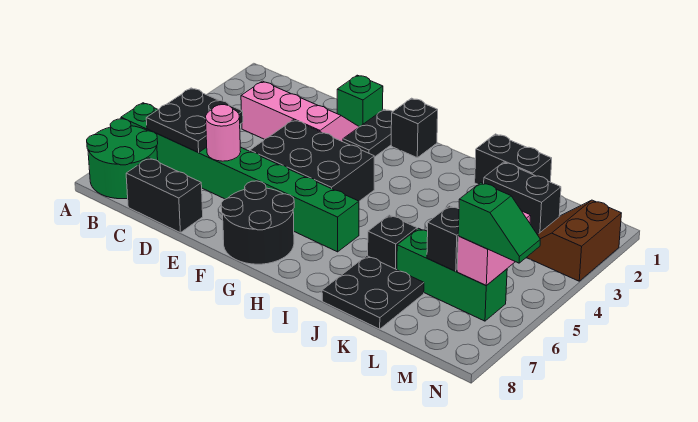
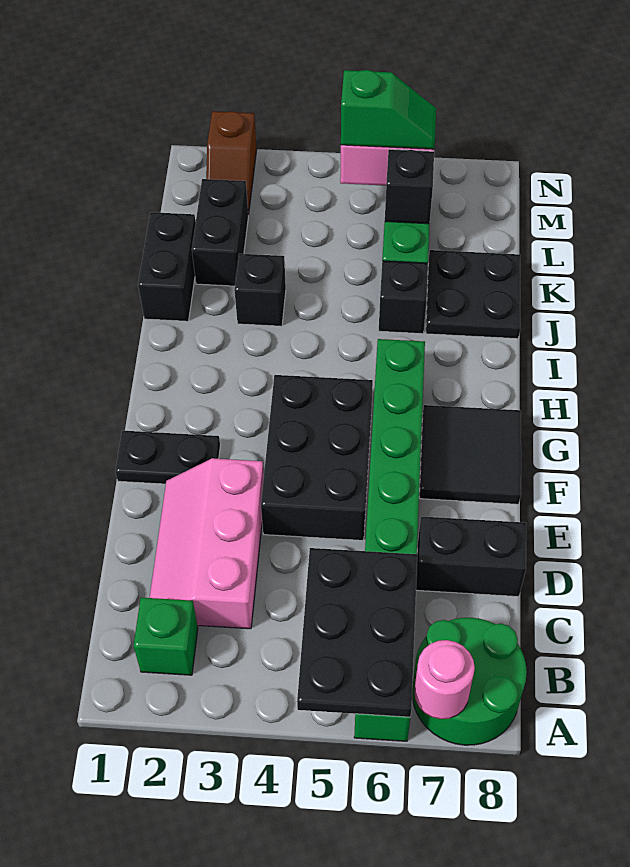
black 2x2 plate [146,88,243,153] -> black 2x3 plate [297,548,417,717]
black 1x2 brick [126,158,203,233] -> black 1x2 brick turned to [416,516,526,597]
pink 1x1 round brick [206,105,241,161] -> pink 1x1 round brick moved to [414,640,475,719]
green 1x1 brick [337,75,383,127] -> green 1x1 brick moved to [134,597,198,675]
black 2x2 round brick [221,181,294,264] -> black 2x2 tile [419,405,521,504]
black 1x1 brick [391,98,438,158] -> black 1x1 brick moved to [234,254,286,326]
brown 2x2 slope [526,200,621,281] -> brown 1x2 slope [206,111,257,215]
green 1x2 slope [458,183,540,263] -> green 1x2 slope turned to [341,70,436,149]

